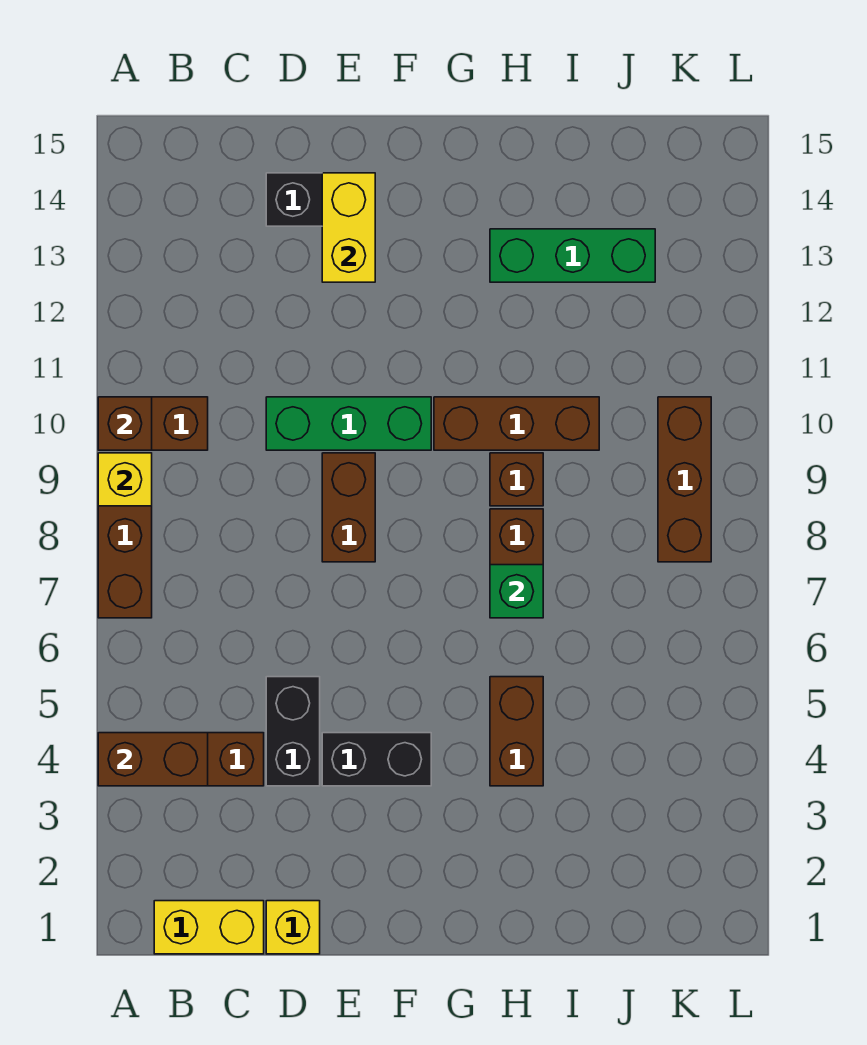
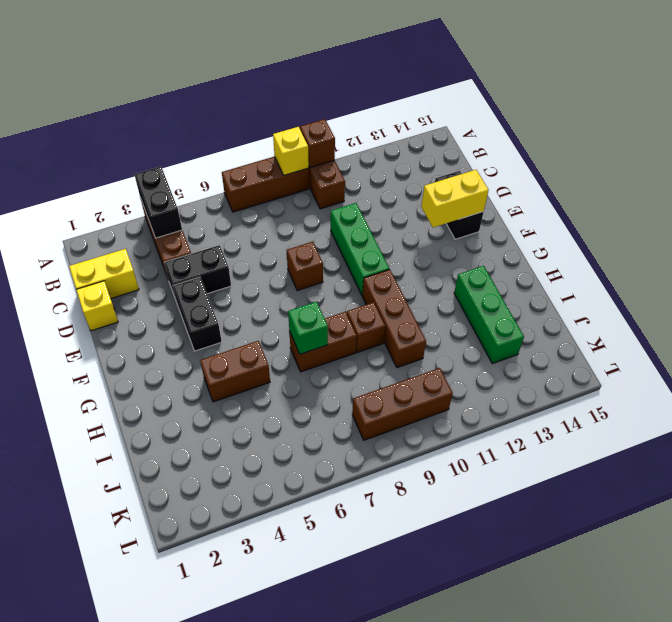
brown 1x2 brick [98,733,208,786] -> black 1x2 brick [134,167,182,238]
yellow 1x2 brick [154,901,264,954] -> yellow 1x2 brick turned to [69,249,139,298]
brown 1x2 brick [322,453,375,562] -> brown 1x1 brick [287,242,323,291]

